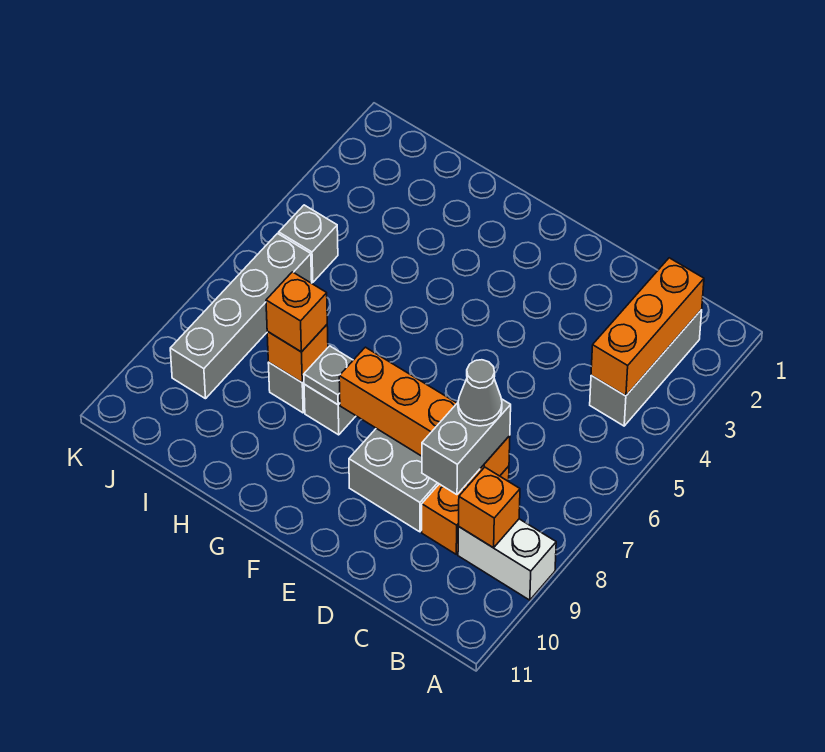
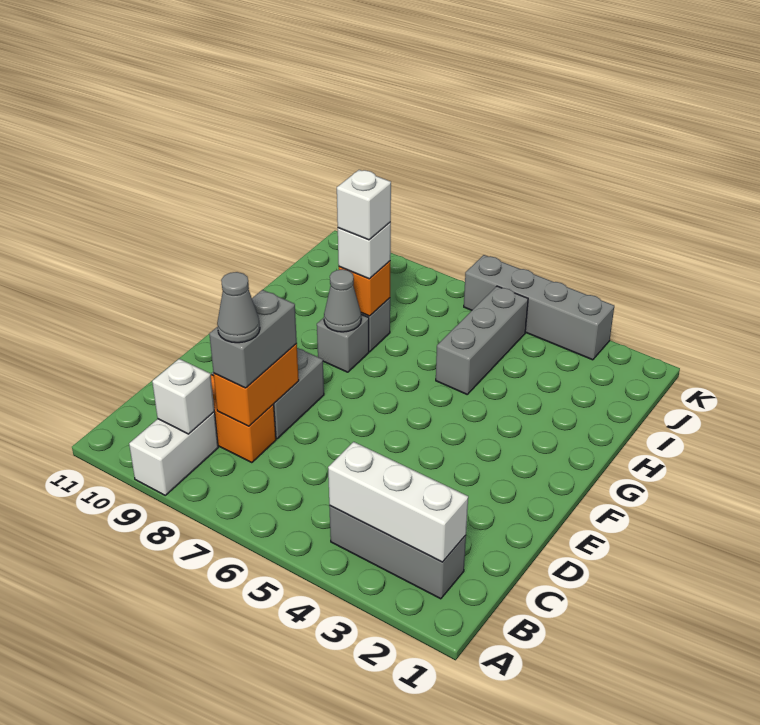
orange 1x3 brick [591,258,704,396] -> white 1x3 brick [328,442,468,562]
orange 1x1 brick [458,467,520,548] -> white 1x1 brick [152,359,214,434]
orange 1x4 brick [339,347,510,485] -> orange 1x2 brick [214,344,299,426]
grey 1x2 brick [422,399,511,495] -> grey 1x2 brick turned to [209,290,297,388]
grey 1x1 plate [304,346,353,405] -> grey 1x1 cone [324,269,361,332]
orange 1x1 brick [266,272,327,352] -> white 1x1 brick [338,222,391,279]
none -> white 1x1 brick [337,170,391,240]
grey 1x1 brick [279,205,338,282] -> grey 1x3 brick [436,286,528,394]
grey 1x4 brick [170,234,312,399] -> grey 1x4 brick moved to [464,255,614,360]

